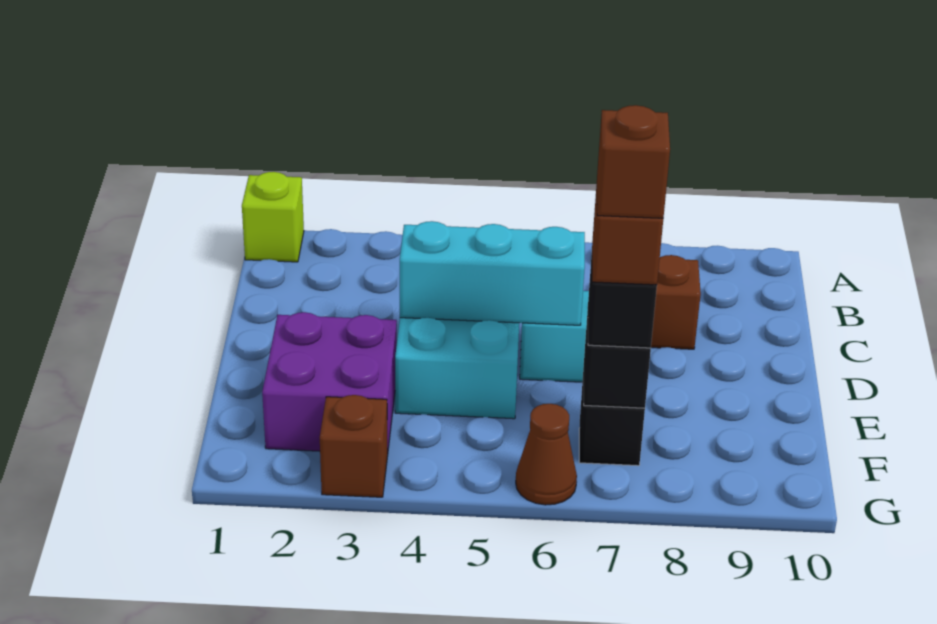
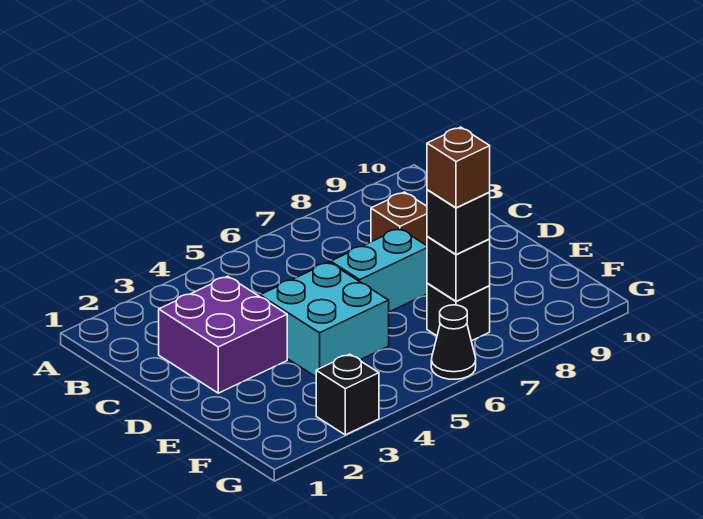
lime 1x1 brick [242,172,304,262] -> none
cyan 1x3 brick [400,221,585,325] -> none
purple 2x2 brick [262,312,397,451] -> purple 2x2 brick moved to [159,276,287,393]
brown 1x1 brick [597,105,670,218] -> none
brown 1x1 brick [320,395,388,497] -> black 1x1 brick [316,354,379,435]
brown 1x1 cone [516,404,577,505] -> black 1x1 cone [431,305,476,379]

